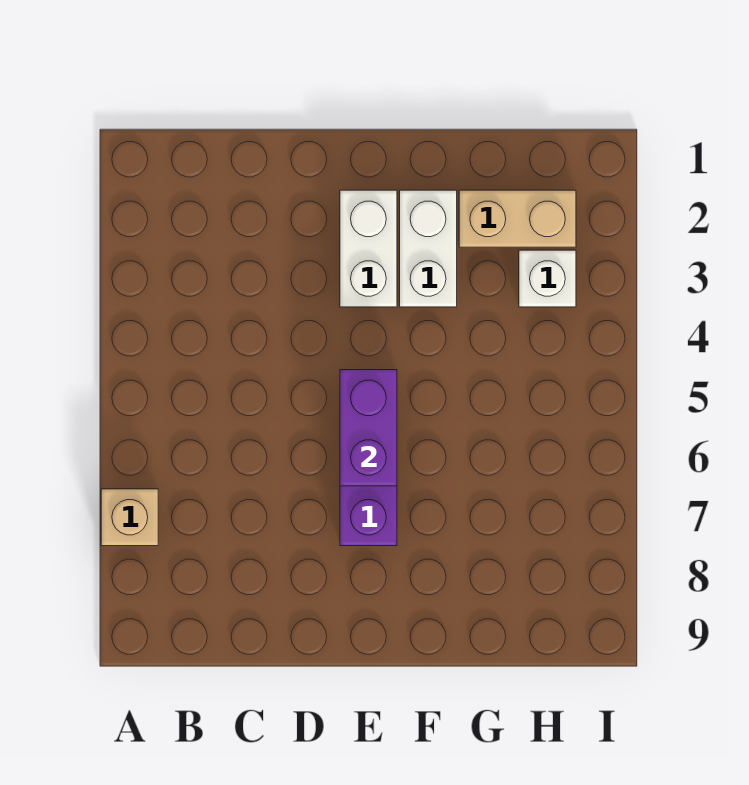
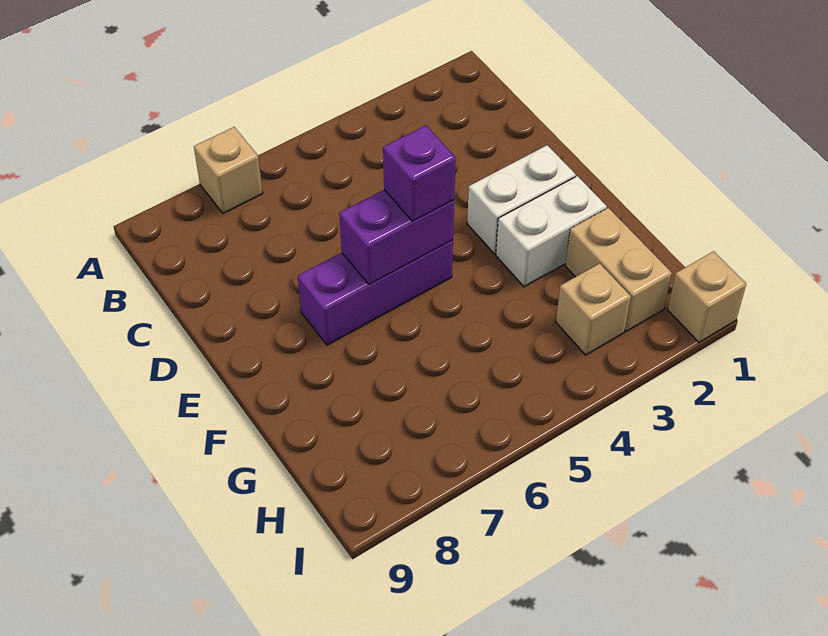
none -> purple 1x1 brick [383,125,456,221]
white 1x1 brick [519,250,576,307] -> tan 1x1 brick [556,263,631,355]
none -> tan 1x1 brick [668,251,746,342]

